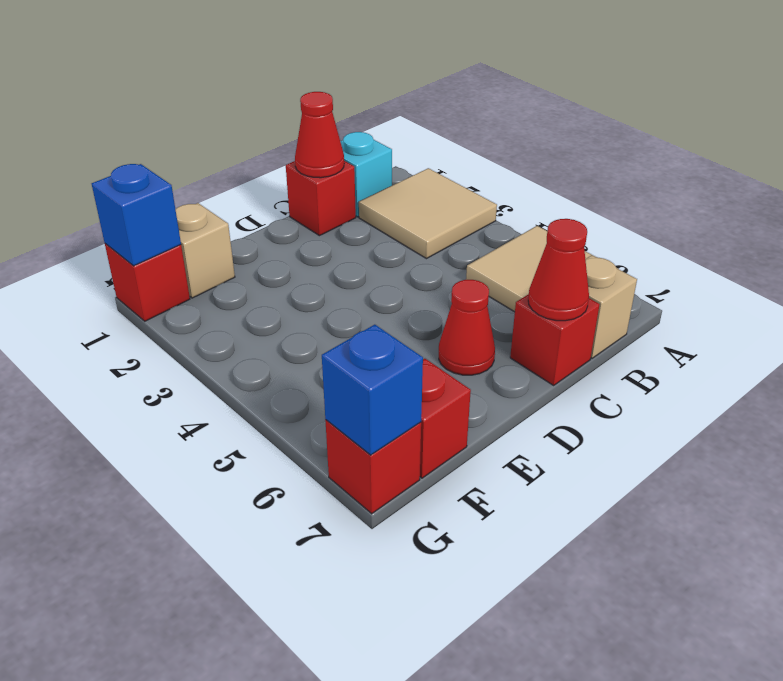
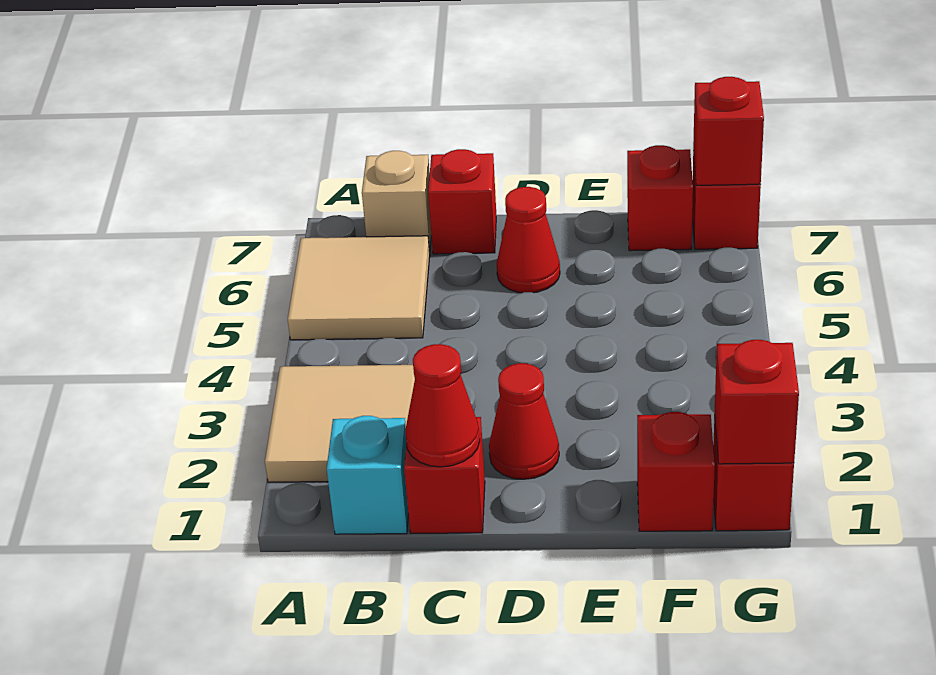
red 1x1 cone [528,219,589,321] -> red 1x1 cone moved to [489,363,559,479]
tan 1x1 brick [175,203,235,298] -> red 1x1 brick [637,412,715,531]
blue 1x1 brick [92,164,181,266] -> red 1x1 brick [714,340,799,464]
blue 1x1 brick [322,325,423,455] -> red 1x1 brick [693,77,764,185]

